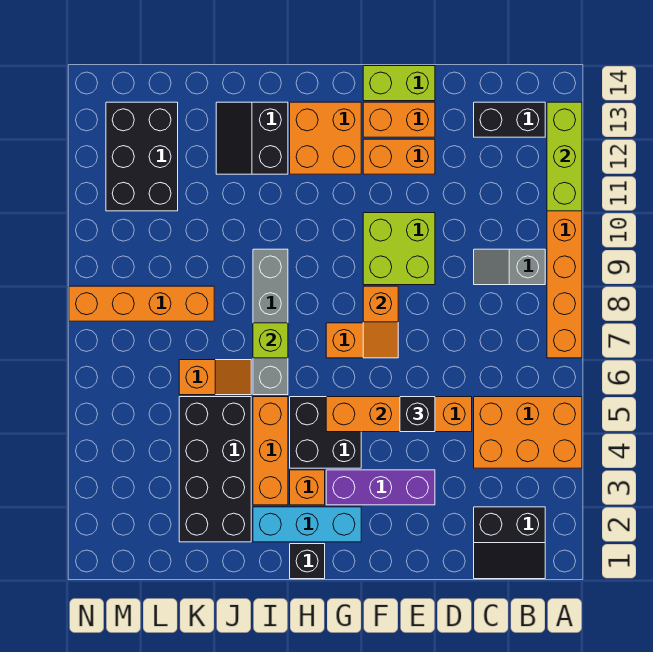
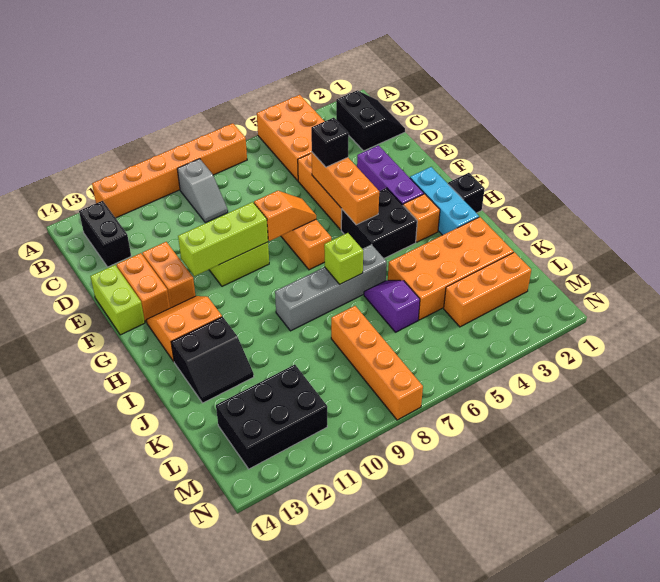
lime 1x3 brick [547,102,582,211] -> lime 1x3 brick moved to [178,202,268,276]
orange 2x2 brick [290,102,361,174] -> orange 2x2 slope [146,296,222,361]
orange 1x3 brick [253,397,288,505] -> orange 1x3 brick moved to [444,252,531,327]
black 2x4 brick [179,397,251,542] -> orange 2x4 brick [388,217,514,320]
orange 1x2 slope [179,360,251,395] -> purple 1x2 slope [364,280,420,332]

